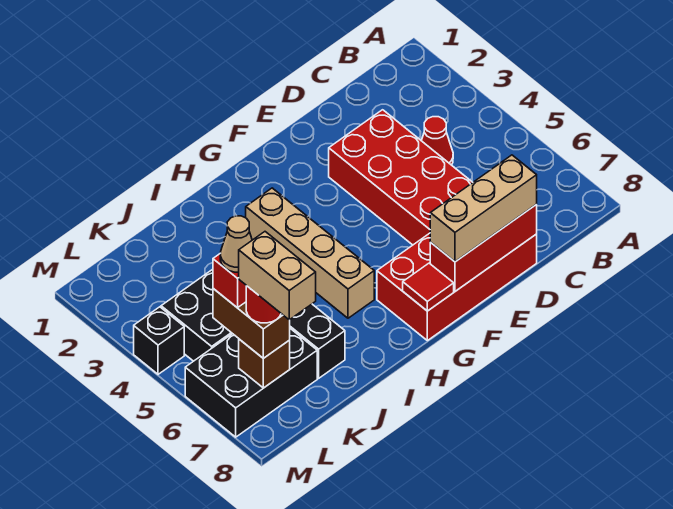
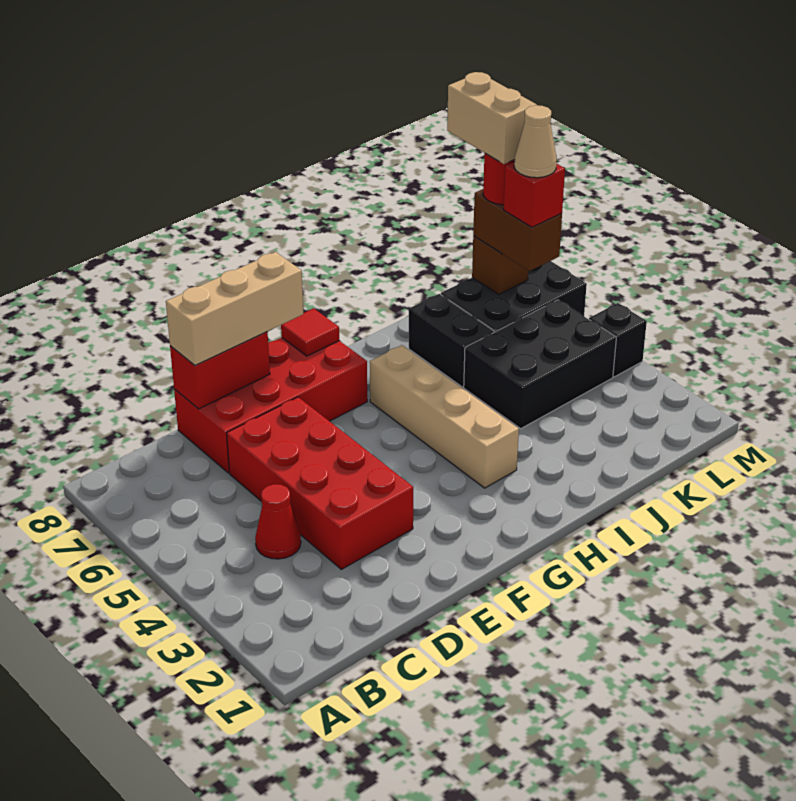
red 1x3 brick [430,204,537,291] -> red 1x2 brick [170,332,270,409]

